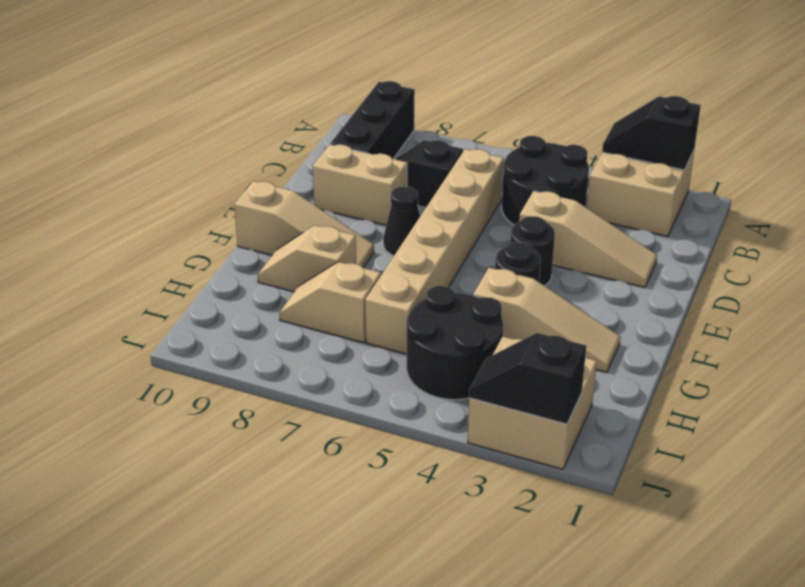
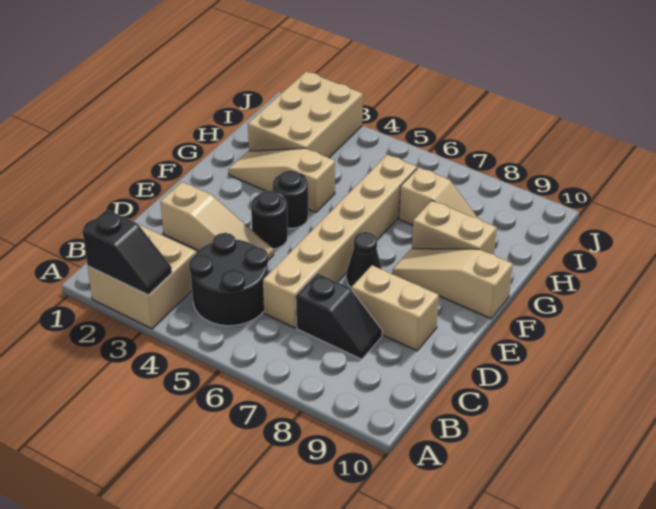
black 1x3 brick [330,81,415,159] -> none
tan 1x3 slope [519,191,657,287] -> tan 1x3 slope turned to [160,182,274,260]
tan 1x2 slope [258,225,356,292] -> tan 1x2 brick [412,201,497,254]
black 2x2 round brick [407,286,503,400] -> none
tan 2x2 brick [468,337,597,469] -> tan 2x3 brick [248,71,363,158]
black 1x2 slope [469,333,586,424] -> none

